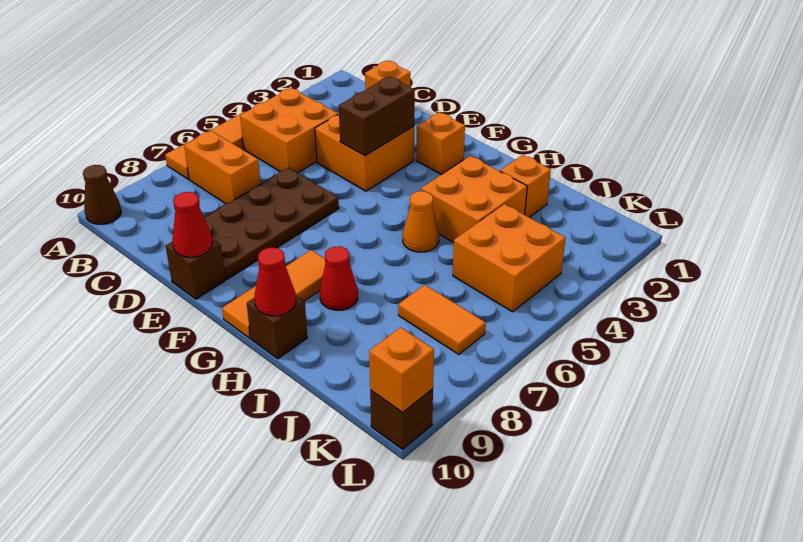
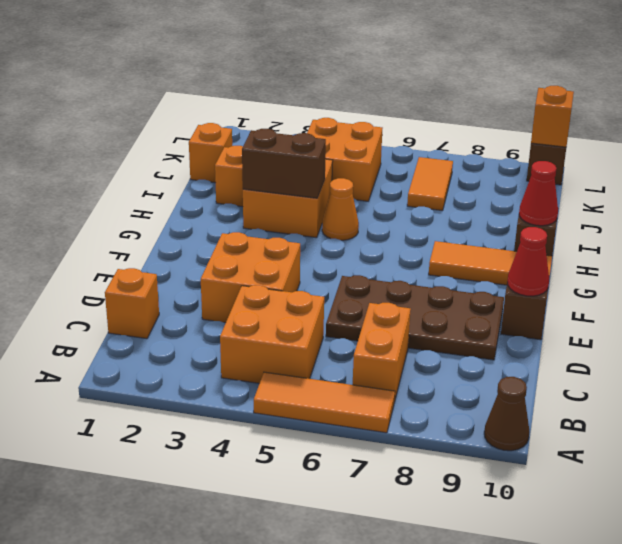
brown 1x2 brick [339,77,415,156] -> brown 1x2 brick moved to [242,129,326,198]
orange 1x1 brick [416,112,465,174] -> orange 1x1 brick moved to [189,123,232,183]
red 1x1 cone [320,246,358,310] -> none

